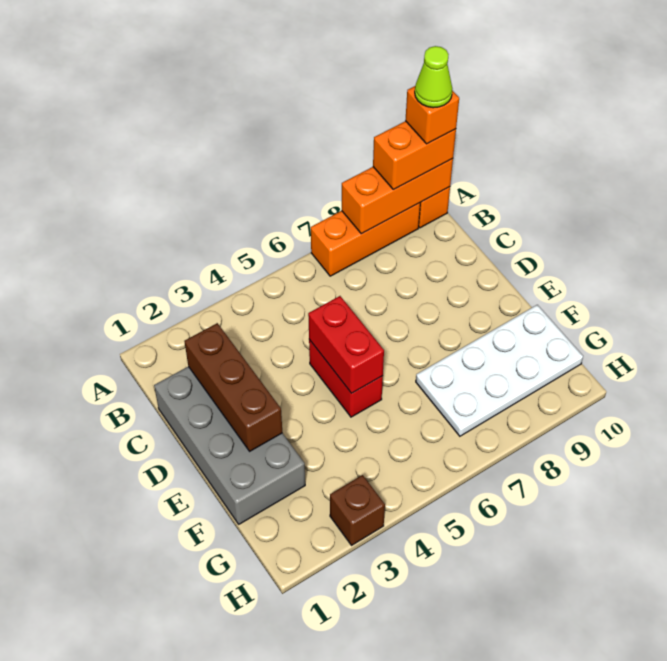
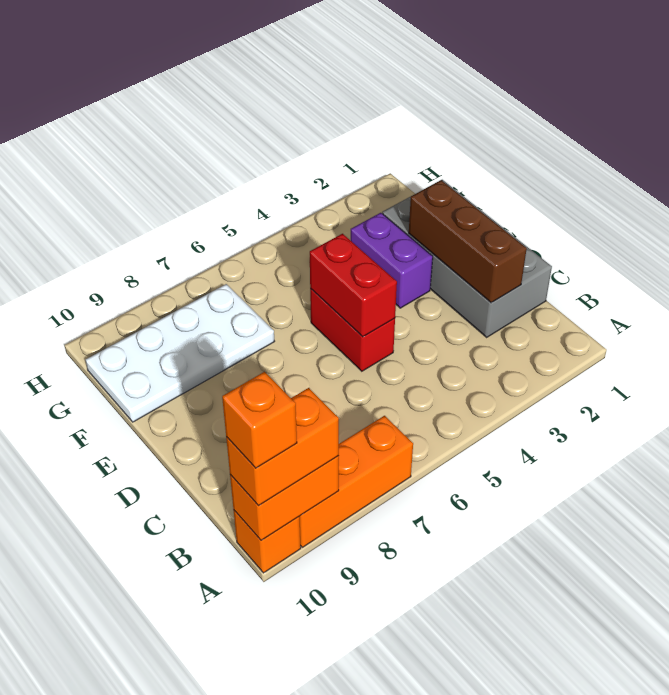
orange 1x3 brick [342,159,453,234] -> orange 1x2 brick [230,456,339,540]
lime 1x1 cone [415,46,452,108] -> none
none -> purple 1x2 brick [351,213,433,308]
brown 1x1 brick [330,475,385,545] -> none

